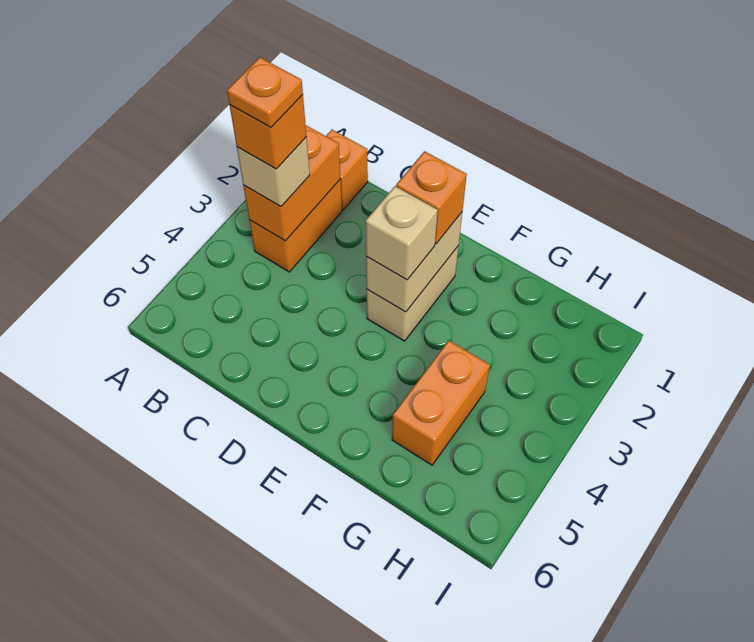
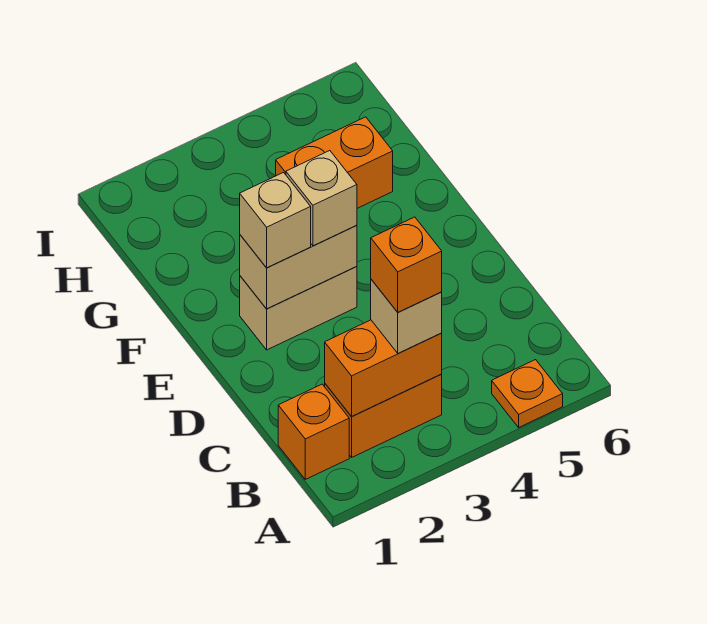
orange 1x1 plate [227,57,303,127] -> orange 1x1 plate moved to [492,360,563,427]
orange 1x1 brick [396,151,467,244] -> tan 1x1 brick [240,173,311,268]

